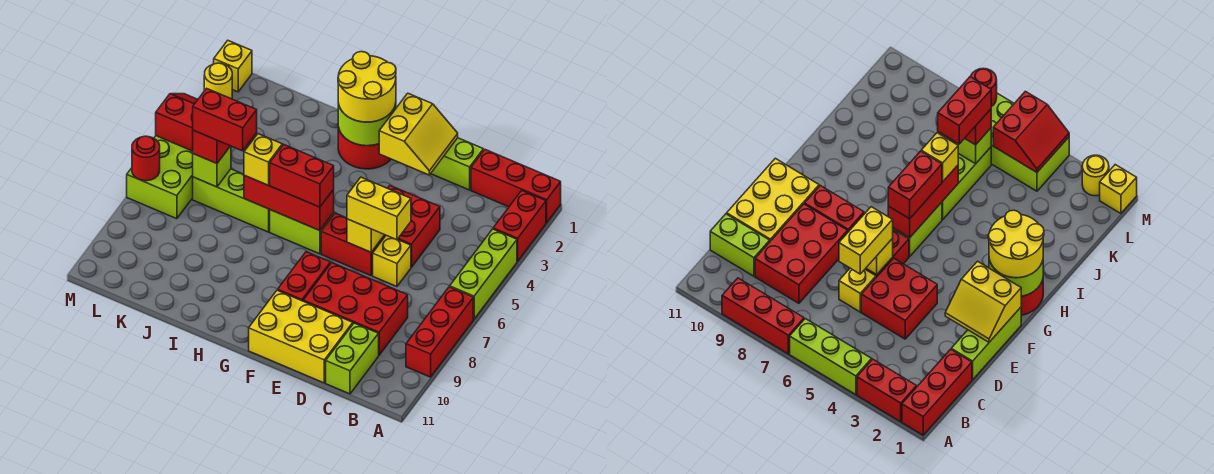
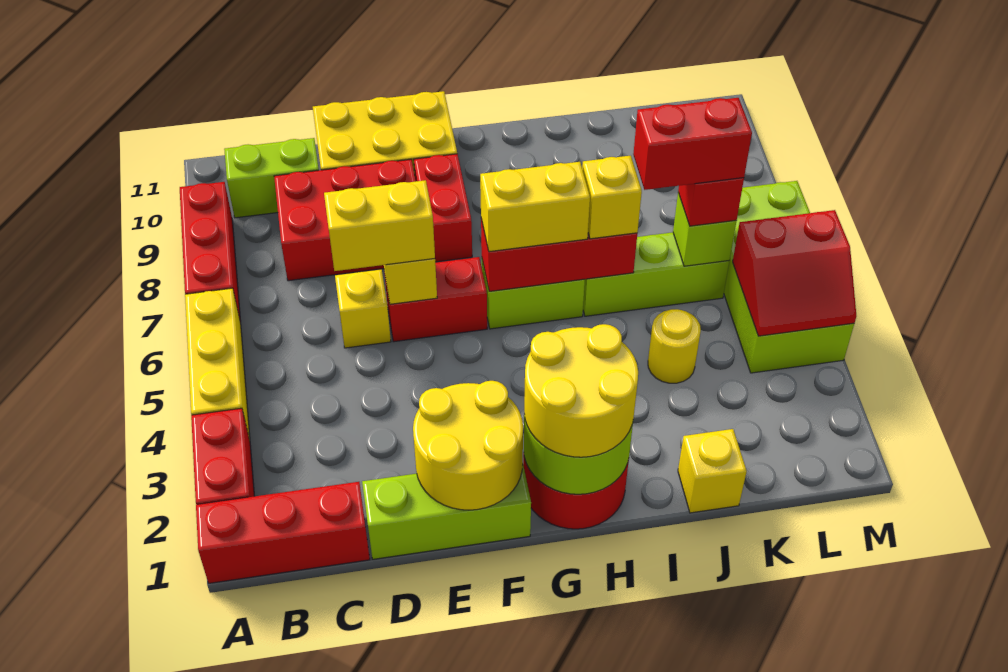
lime 1x3 brick [450,229,517,319] -> yellow 1x3 brick [185,288,250,440]
lime 1x2 brick [326,323,379,394] -> lime 1x2 brick turned to [224,138,319,218]
red 2x2 brick [385,186,440,267] -> none
yellow 2x2 slope [379,93,458,175] -> yellow 2x2 round brick [413,381,523,510]
red 1x2 brick [270,145,334,207] -> yellow 1x2 brick [480,162,590,252]
yellow 1x1 brick [214,41,252,92] -> yellow 1x1 brick moved to [678,429,747,513]
yellow 1x1 round brick [204,63,232,99] -> yellow 1x1 round brick moved to [648,309,701,383]
red 1x1 round brick [132,136,160,181] -> none

